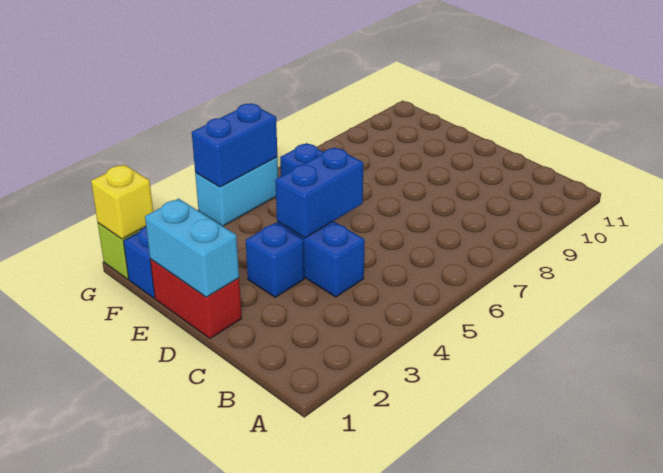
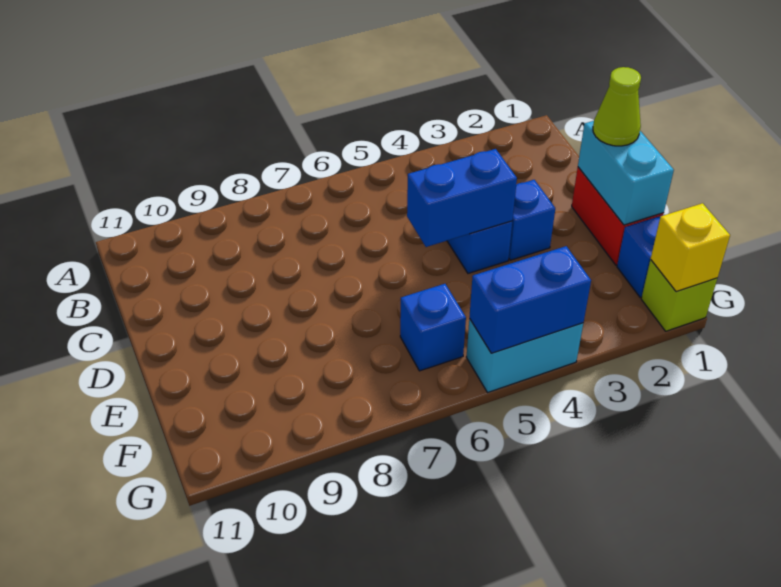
none -> lime 1x1 cone [593,67,641,146]

